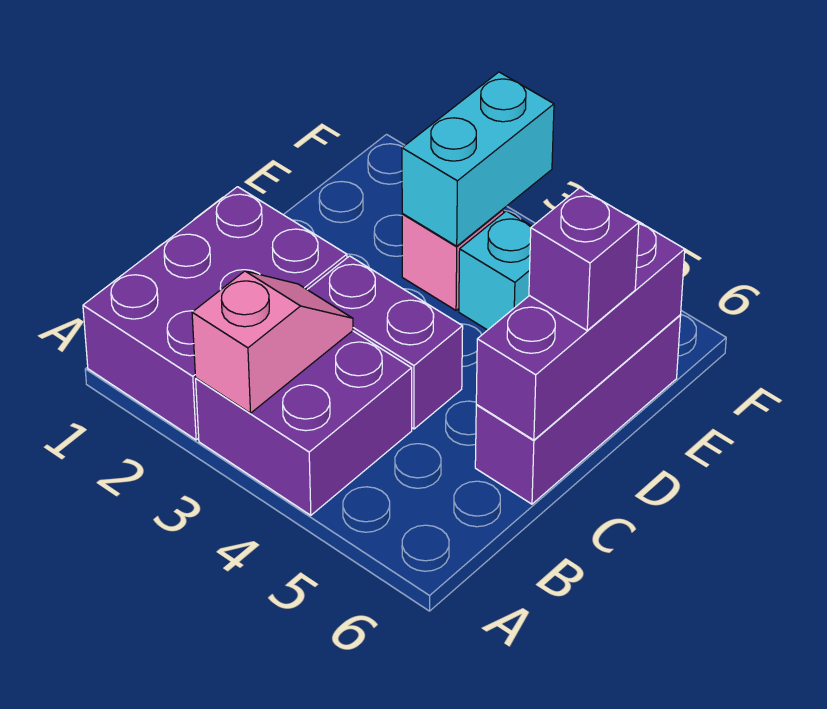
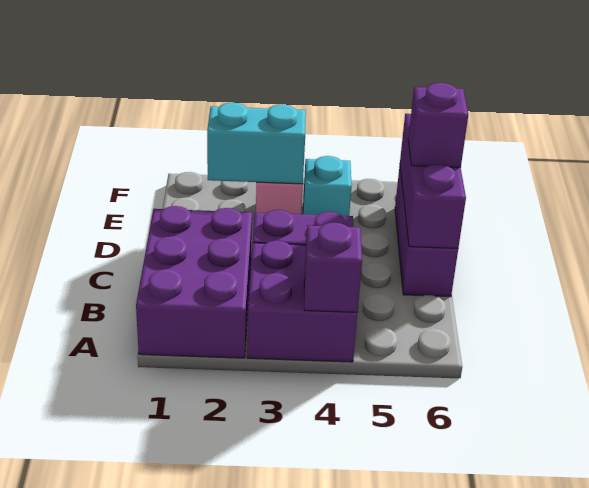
pink 1x2 slope [192,271,353,413] -> none
none -> purple 1x1 brick [304,223,362,312]
cyan 1x2 brick [402,72,554,246] -> cyan 1x2 brick turned to [207,103,306,184]

